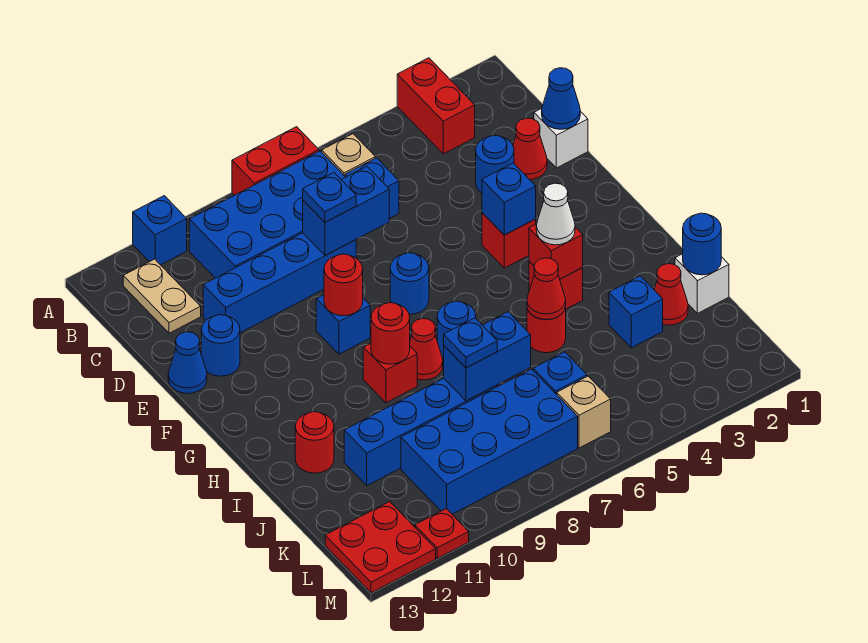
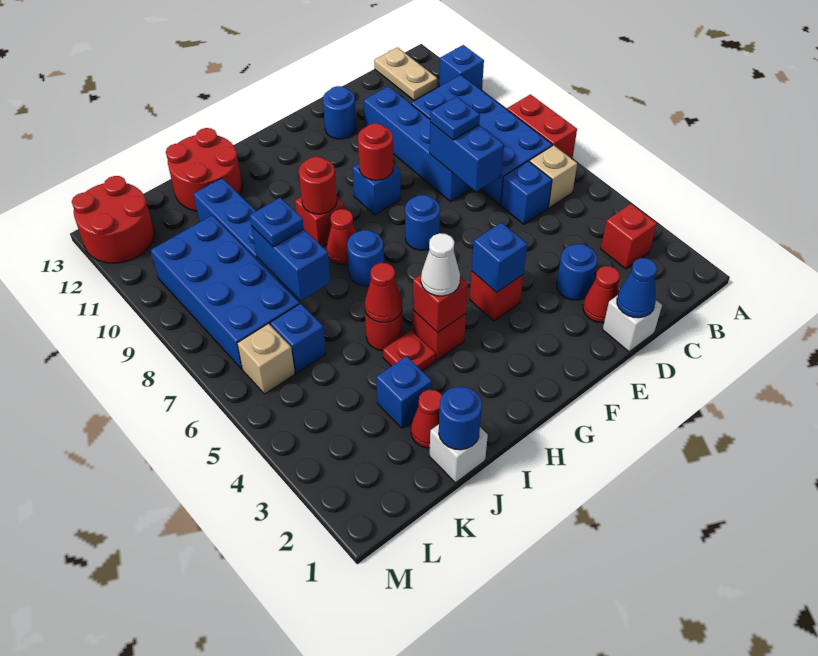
red 1x2 brick [397,58,475,154] -> red 1x1 brick [601,204,657,269]
tan 1x2 plate [123,259,201,333] -> tan 1x2 plate turned to [374,48,437,101]
blue 1x1 cone [168,332,207,394] -> none
red 1x1 round brick [295,412,334,473] -> red 2x2 round brick [166,128,242,211]
red 2x2 plate [325,502,436,593] -> red 2x2 round brick [72,176,154,263]
red 1x1 plate [415,509,469,558] -> red 1x1 plate moved to [383,330,435,371]

